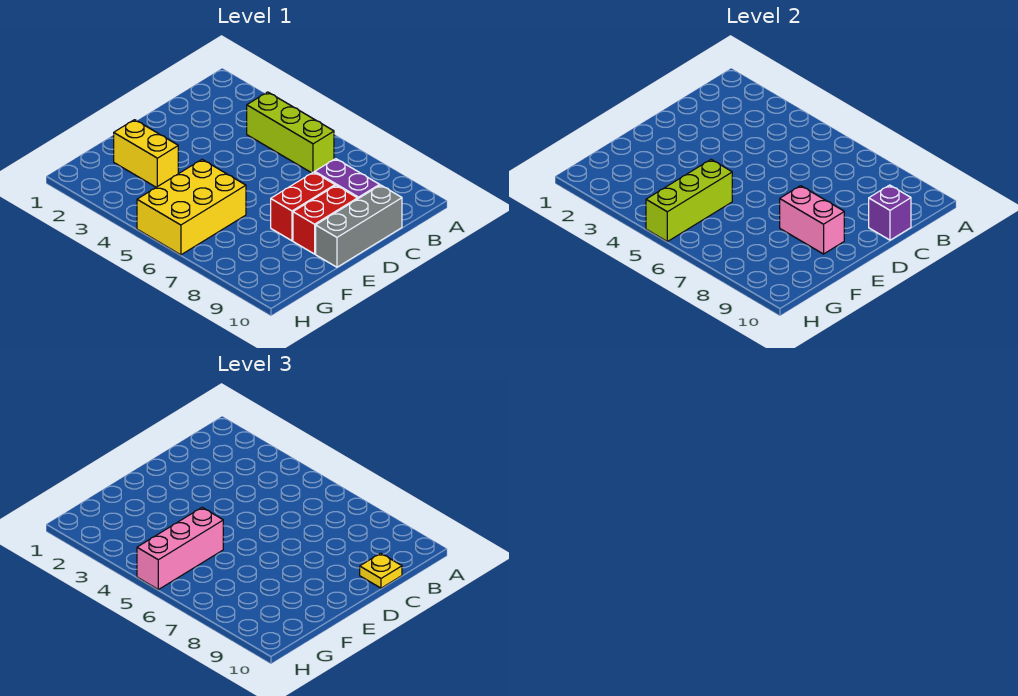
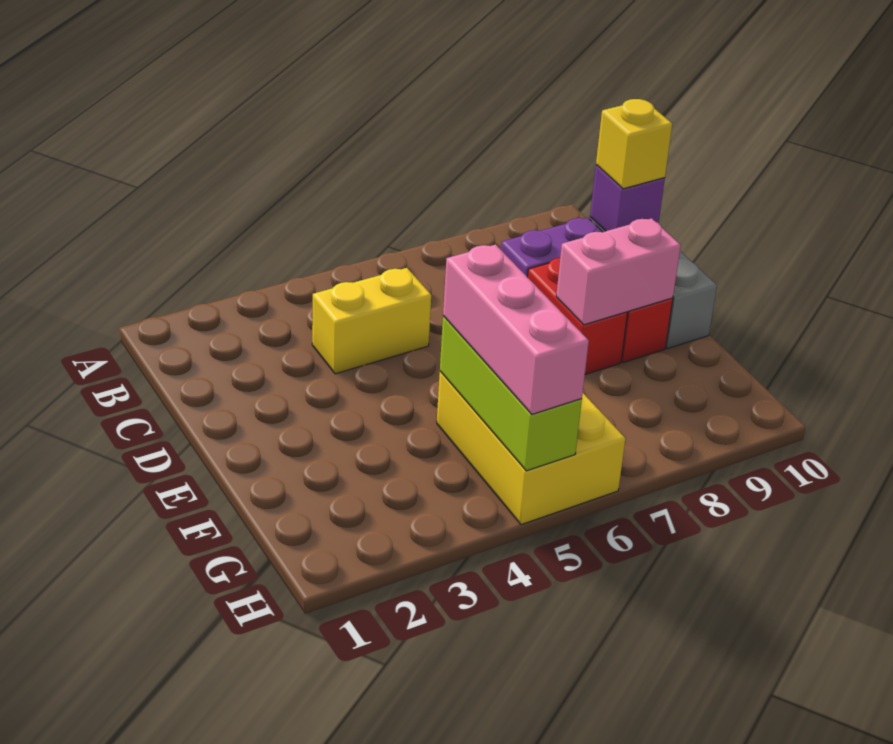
lime 1x3 brick [247,92,334,173] -> none
yellow 1x1 plate [360,553,402,588] -> yellow 1x1 brick [596,99,672,189]
yellow 1x2 brick [114,120,178,187] -> yellow 1x2 brick moved to [312,268,431,374]

